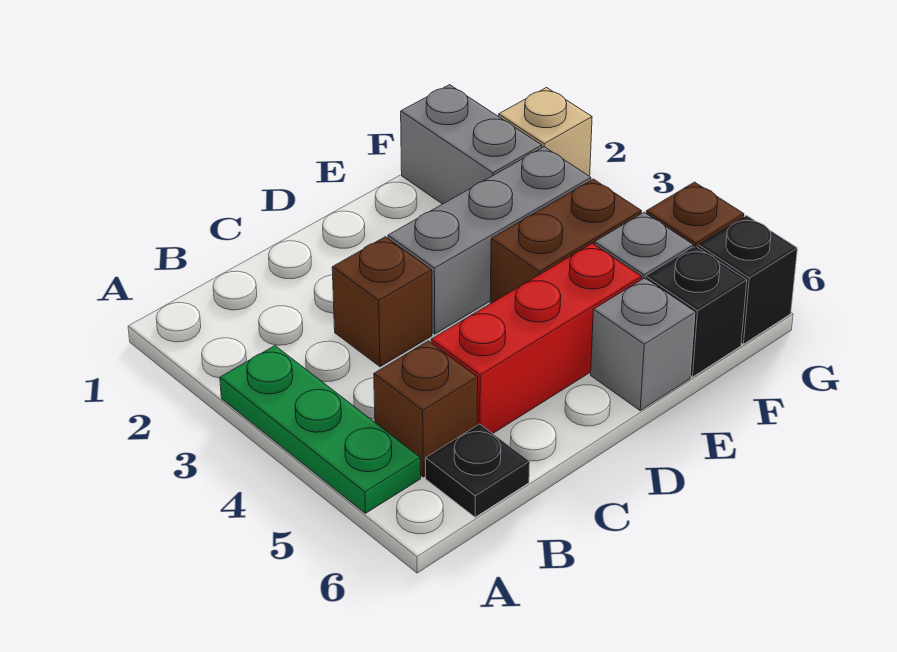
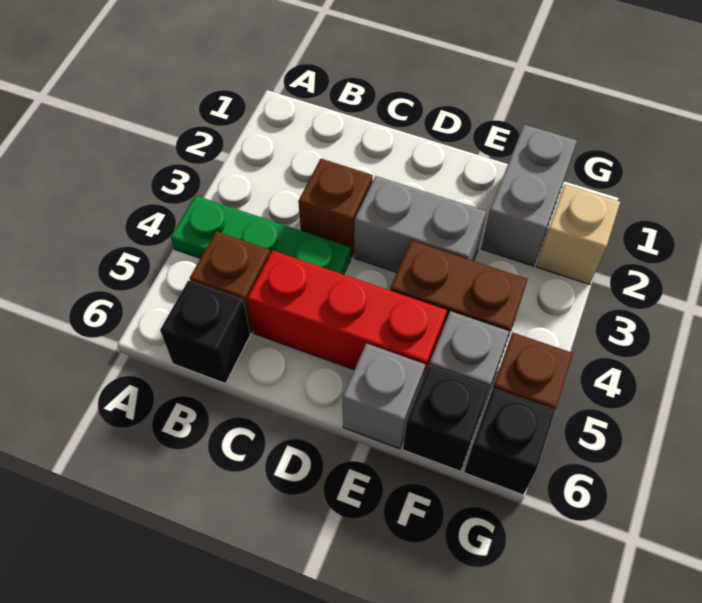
green 1x3 plate [220,346,421,513] -> green 1x3 plate turned to [171,196,351,275]
black 1x1 plate [426,424,530,517] -> black 1x1 brick [160,280,250,383]
grey 1x3 brick [388,147,591,334] -> grey 1x2 brick [354,176,486,272]

